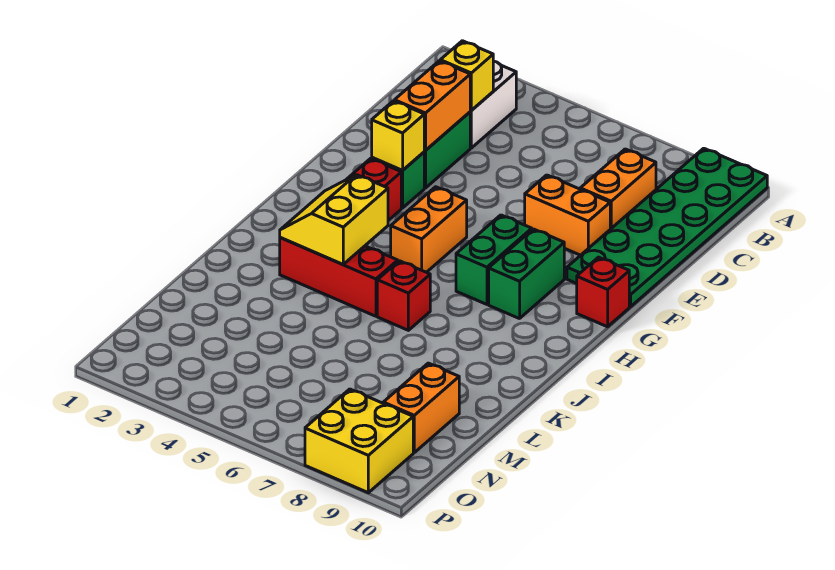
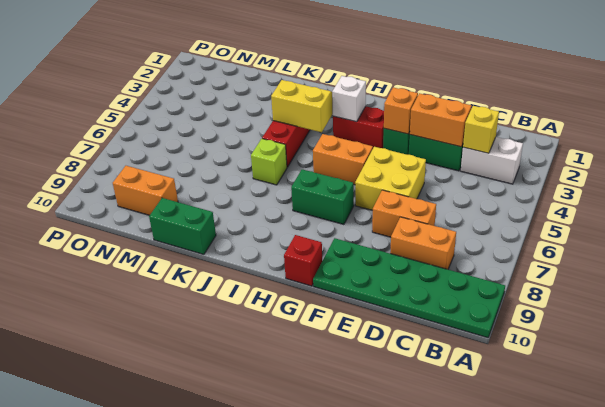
orange 1x2 brick [525,175,610,255] -> orange 1x2 brick turned to [372,190,436,237]
yellow 1x1 brick [372,101,424,170] -> orange 1x1 brick [384,88,418,134]
green 1x2 brick [489,229,564,319] -> green 1x2 brick moved to [149,198,216,254]
none -> white 1x1 brick [332,76,366,122]
red 1x1 brick [377,261,430,330] -> lime 1x1 brick [251,139,287,185]
yellow 2x2 brick [305,389,413,493] -> yellow 2x2 brick moved to [355,147,426,210]

